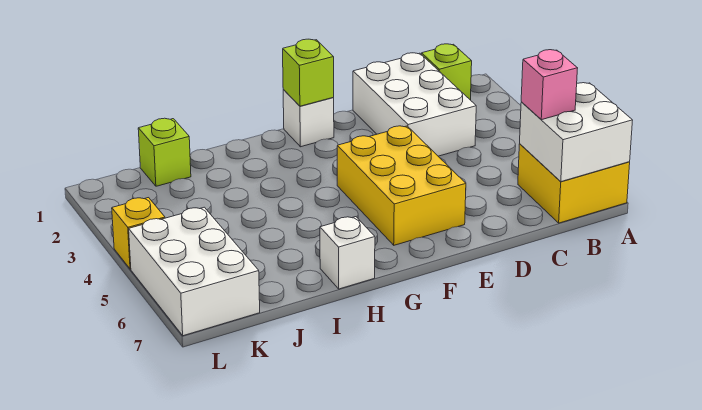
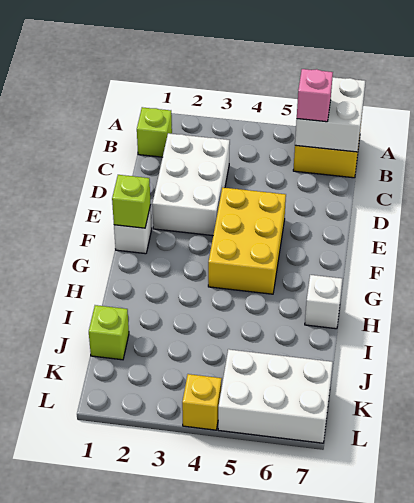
white 2x3 brick [353,53,476,156] -> white 2x3 brick turned to [152,133,230,236]
yellow 2x3 brick [337,126,466,245] -> yellow 2x3 brick turned to [208,188,286,294]

